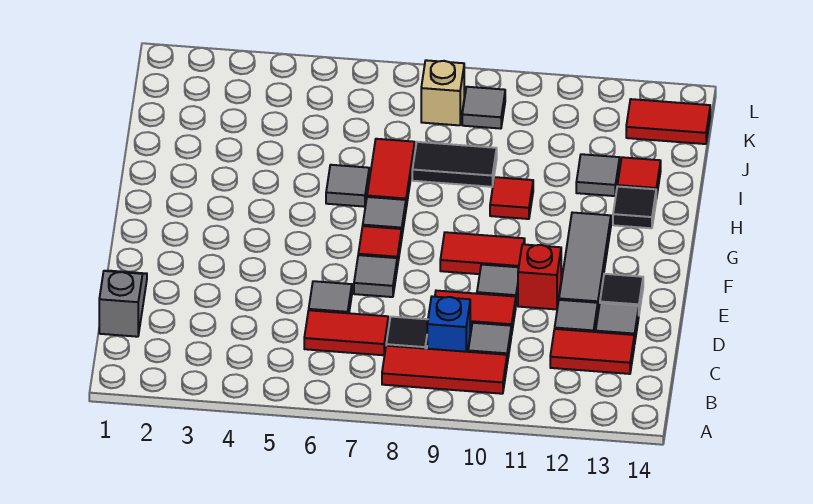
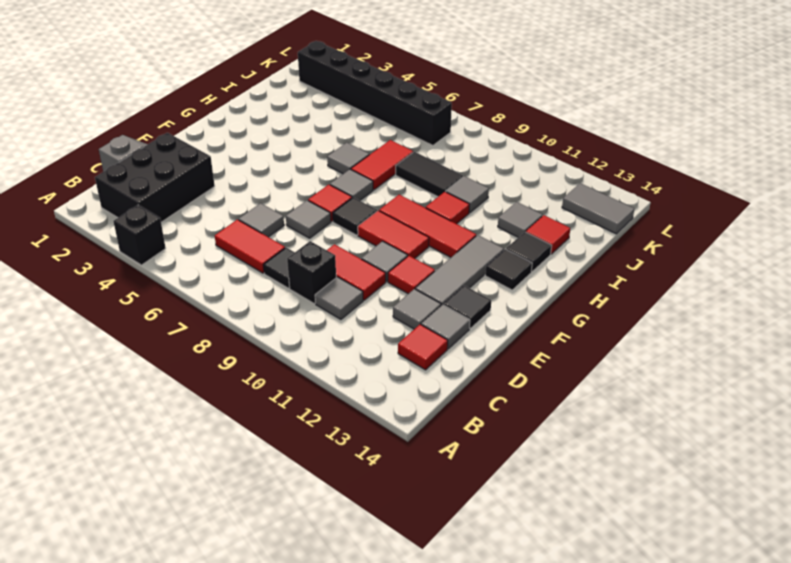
none -> black 1x1 brick [113,205,166,265]
none -> black 2x3 brick [95,133,215,222]
red 1x3 tile [382,346,507,394] -> red 1x3 tile moved to [379,195,476,257]
blue 1x1 brick [427,296,470,352] -> black 1x1 brick [287,241,336,304]
red 1x2 tile [550,329,634,374] -> red 1x1 tile [398,324,448,370]
red 1x1 brick [518,244,561,309] -> red 1x1 tile [388,256,435,294]
none -> black 1x1 tile [333,197,377,235]
none -> black 1x1 tile [485,249,532,290]
none -> black 1x6 brick [298,41,452,145]
tan 1x1 brick [421,60,464,125] -> none
grey 1x1 tile [462,87,505,129] -> grey 1x1 tile moved to [446,176,489,213]
red 1x2 tile [626,99,710,144] -> grey 1x2 tile [562,183,635,234]

